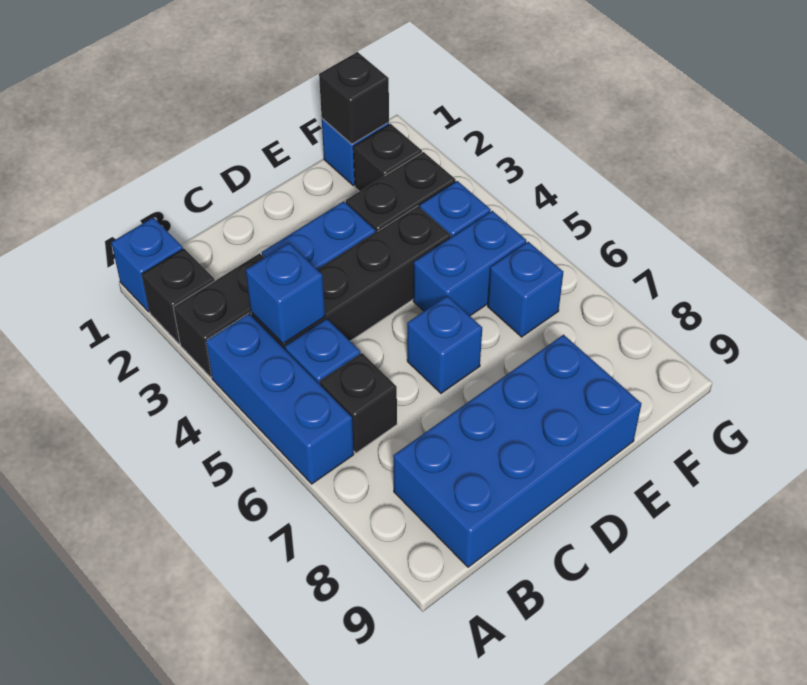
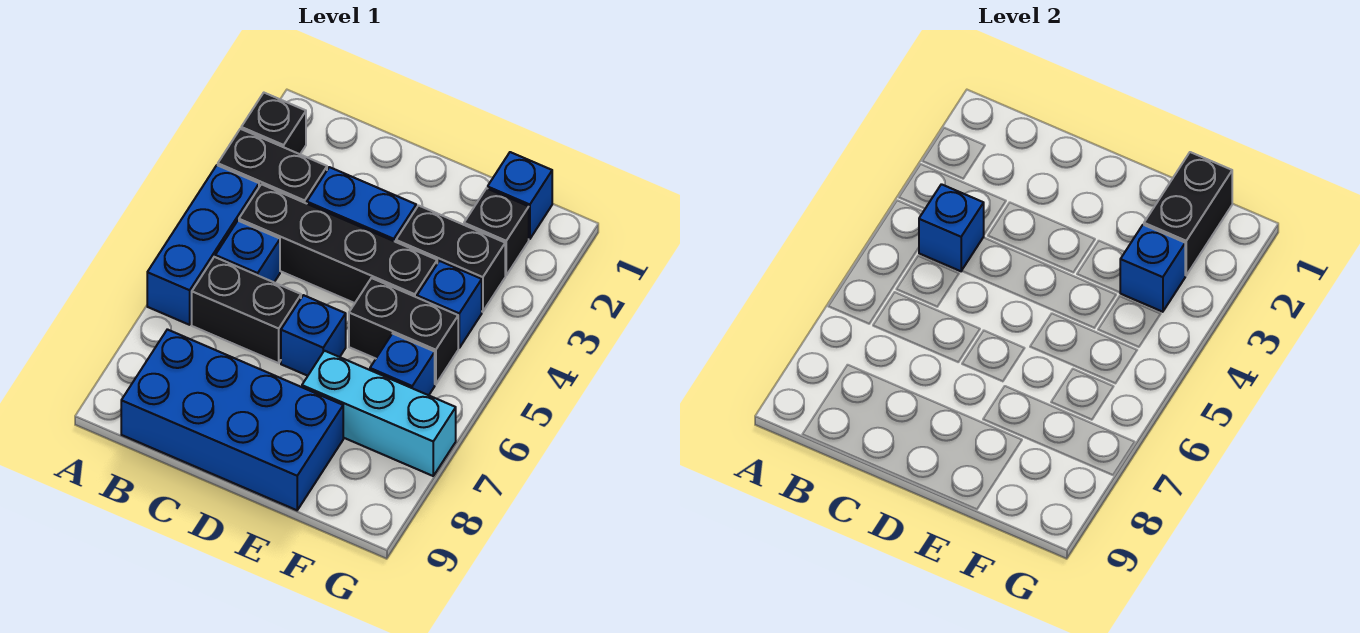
blue 1x1 brick [111,217,183,312] -> blue 1x1 brick moved to [1120,225,1185,312]
black 1x1 brick [320,353,397,453] -> black 1x2 brick [192,257,301,363]
blue 1x2 brick [413,211,526,316] -> black 1x2 brick [349,278,458,384]
none -> cyan 1x3 brick [302,351,456,476]
black 1x1 brick [319,52,389,144] -> black 1x2 brick [1144,152,1232,275]

